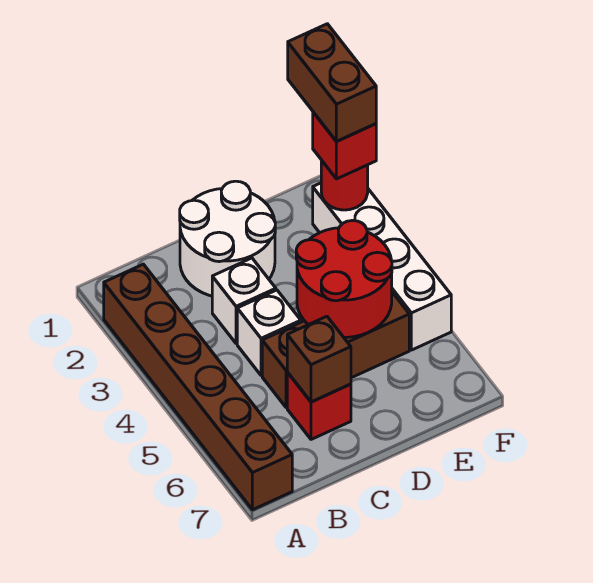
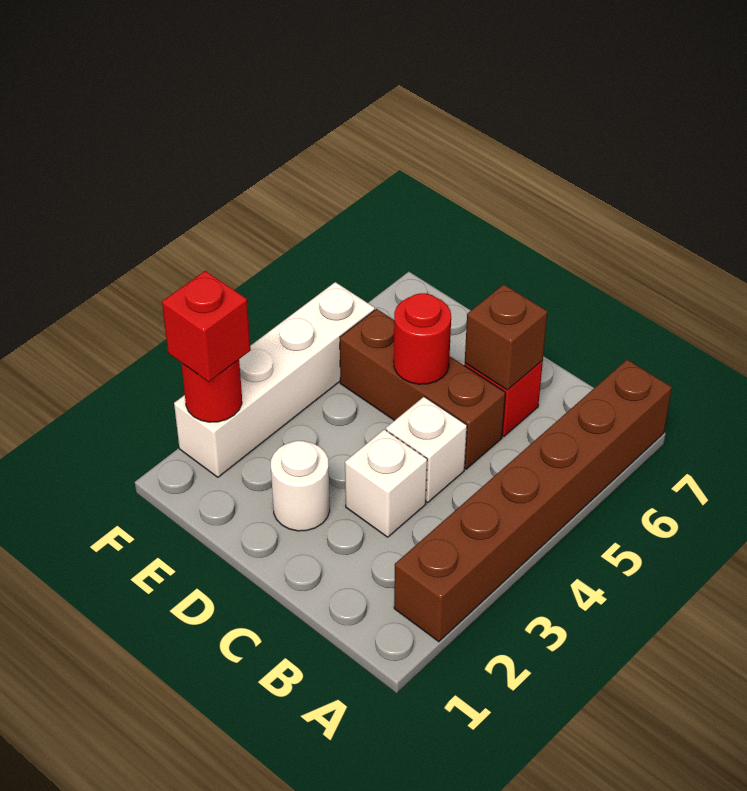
white 2x2 round brick [180,181,275,296] -> white 1x1 round brick [271,441,330,531]
red 2x2 round brick [296,220,392,337] -> red 1x1 round brick [394,293,451,384]
brown 1x2 brick [288,24,376,141] -> none

